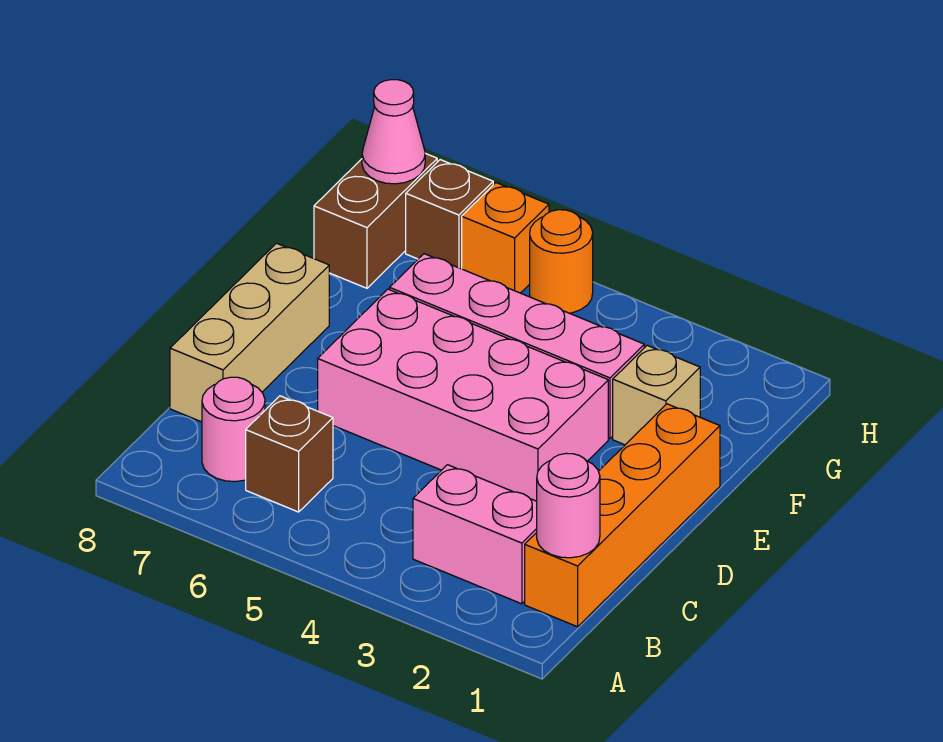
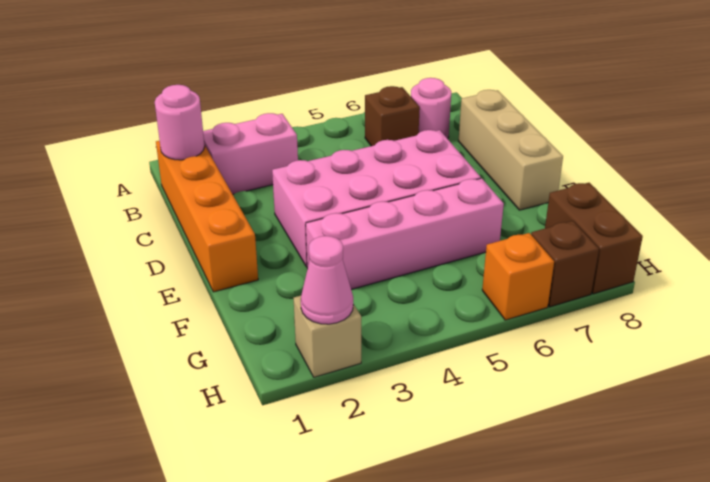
tan 1x1 brick [613,345,700,445] -> tan 1x1 brick moved to [294,296,361,377]
orange 1x1 round brick [530,210,593,313] -> none
pink 1x1 cone [362,80,425,184] -> pink 1x1 cone moved to [301,236,353,324]

